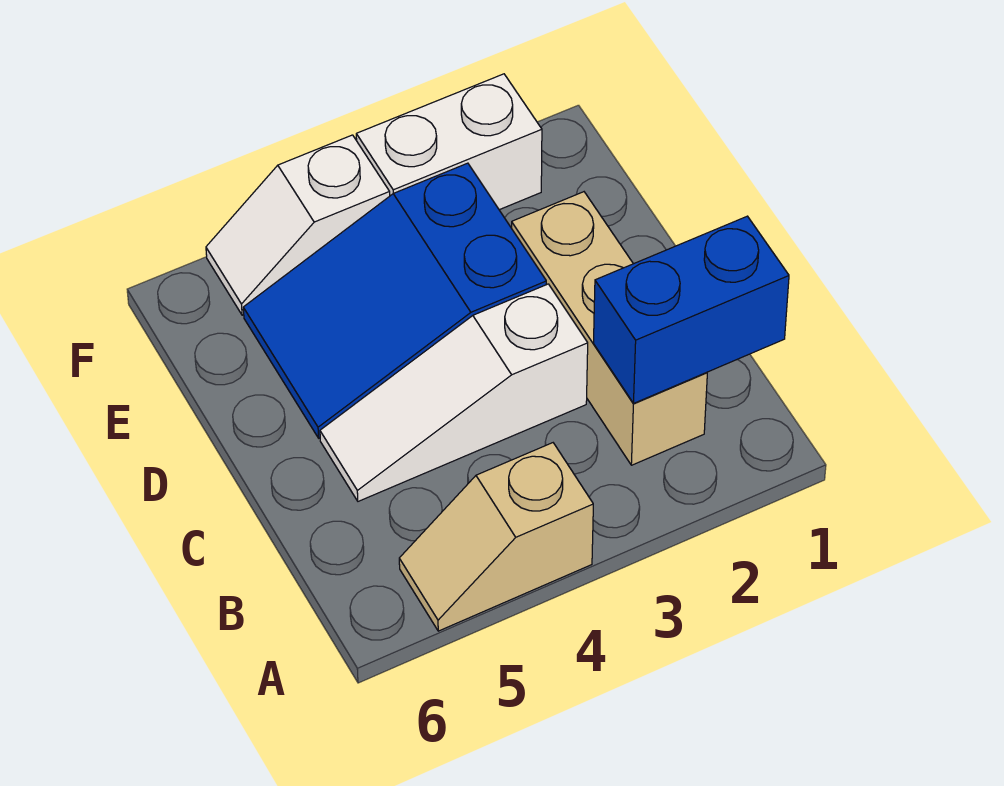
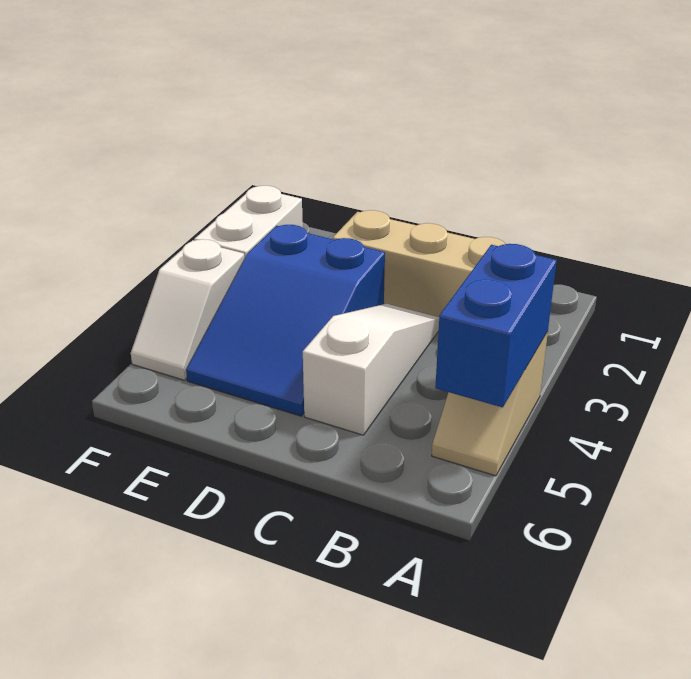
blue 1x2 brick [593,216,789,403] -> blue 1x2 brick moved to [435,244,557,407]
white 1x3 slope [320,284,588,501] -> white 1x3 slope turned to [303,304,439,435]

